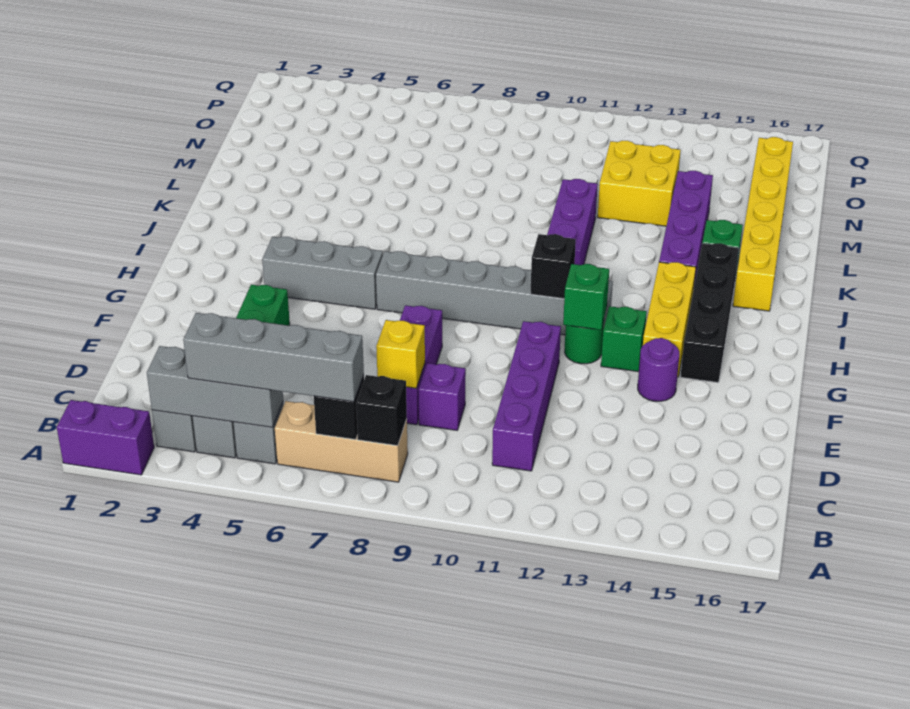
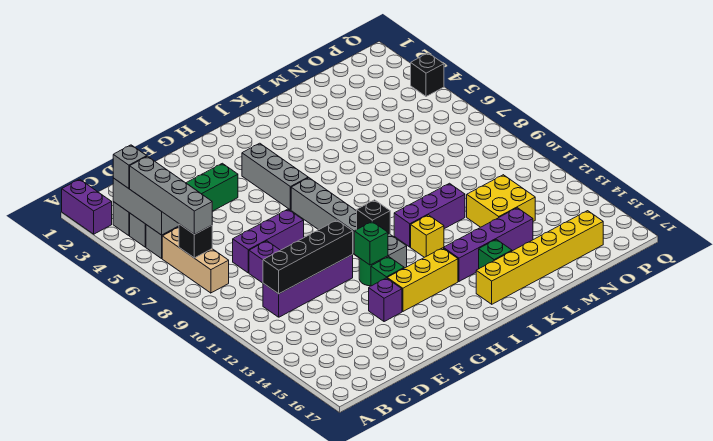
none -> grey 1x1 brick [113,145,147,188]
black 1x1 brick [356,375,407,446] -> black 1x1 brick moved to [411,53,444,97]
yellow 1x1 brick [376,320,425,388] -> yellow 1x1 brick moved to [411,215,444,257]
purple 1x1 round brick [638,338,679,401] -> purple 1x1 brick [369,278,402,322]
black 1x4 brick [681,243,739,382] -> black 1x4 brick moved to [263,220,353,294]

